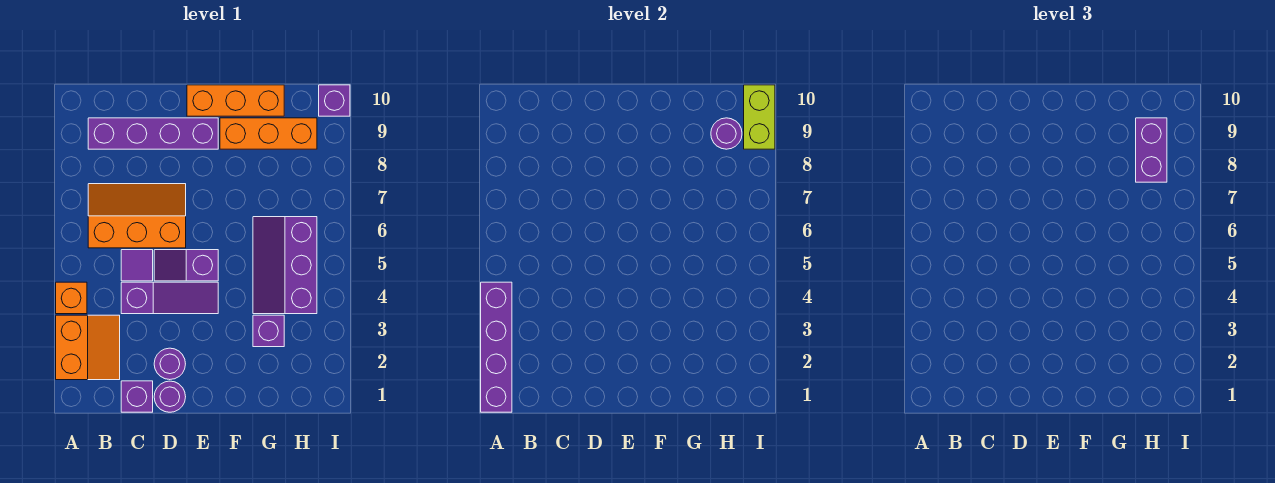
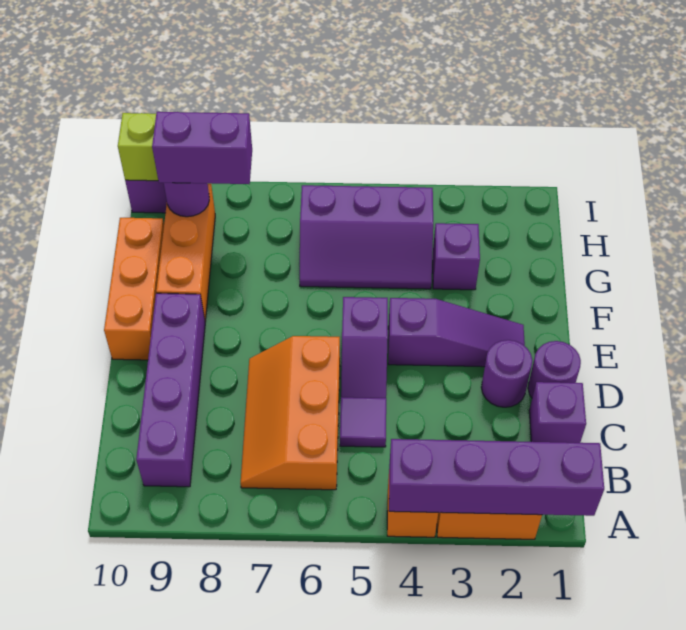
purple 1x3 slope [121,282,218,314] -> purple 1x3 slope turned to [388,298,525,367]

